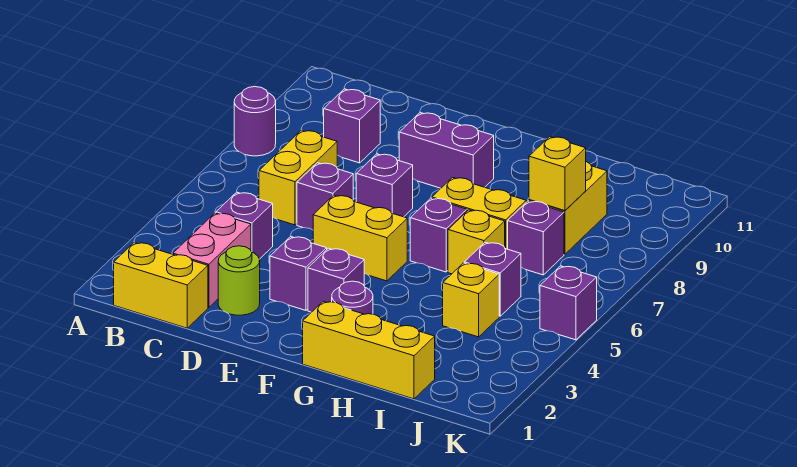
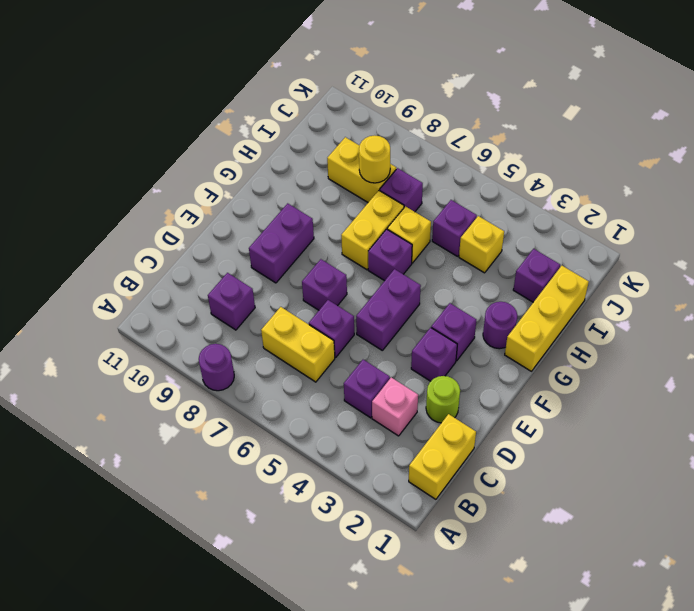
pink 1x2 brick [173,213,251,308] -> pink 1x1 brick [372,377,418,436]
yellow 1x2 brick [313,195,407,281] -> purple 1x2 brick [356,269,421,350]
yellow 1x1 brick [529,137,586,211] -> yellow 1x1 round brick [359,135,390,183]
purple 1x1 brick [540,266,597,340] -> purple 1x1 brick moved to [513,249,560,302]

